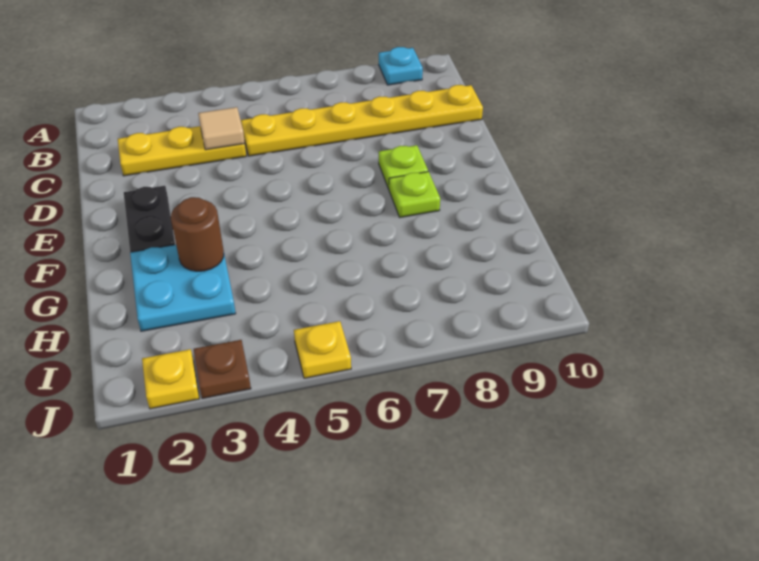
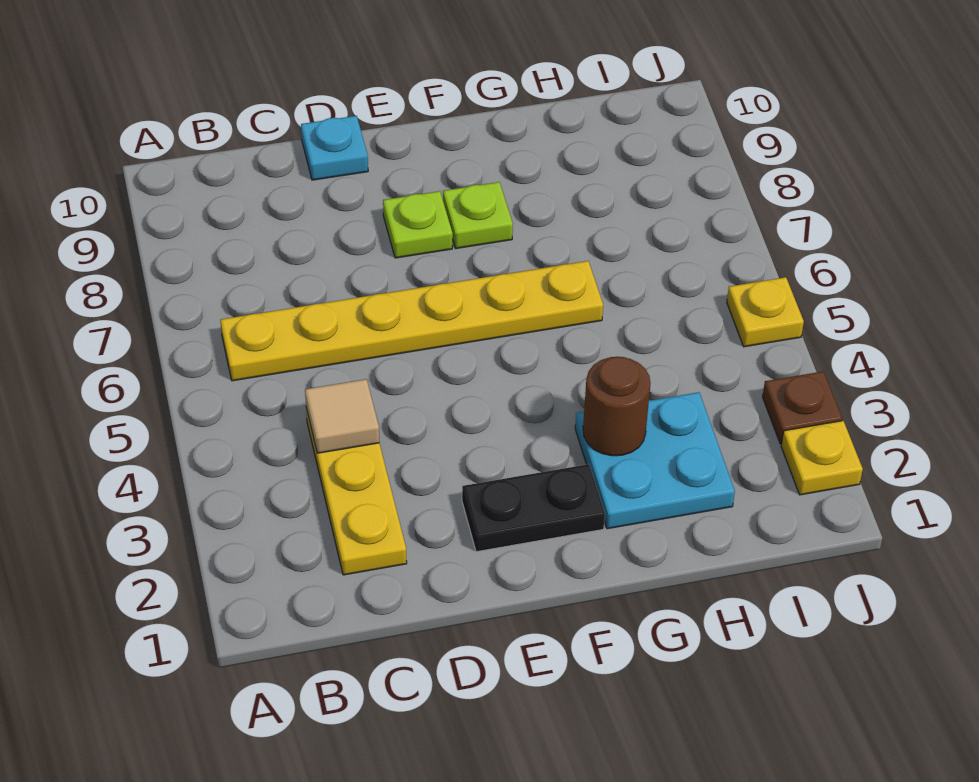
cyan 1x1 plate [379,47,423,85] -> cyan 1x1 plate moved to [301,116,368,180]
yellow 1x6 plate [241,85,483,156] -> yellow 1x6 plate turned to [220,261,603,381]

